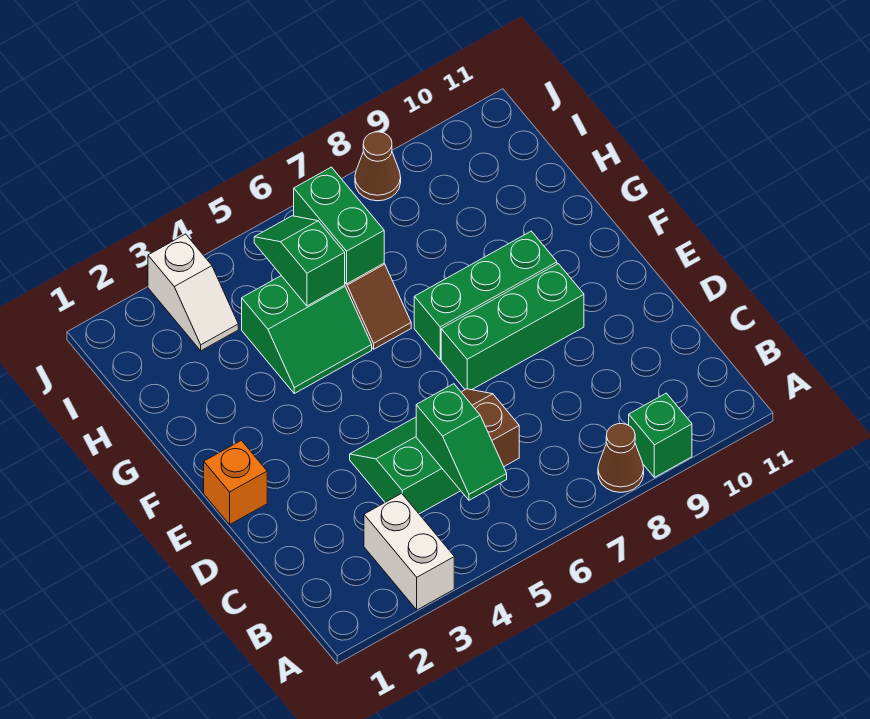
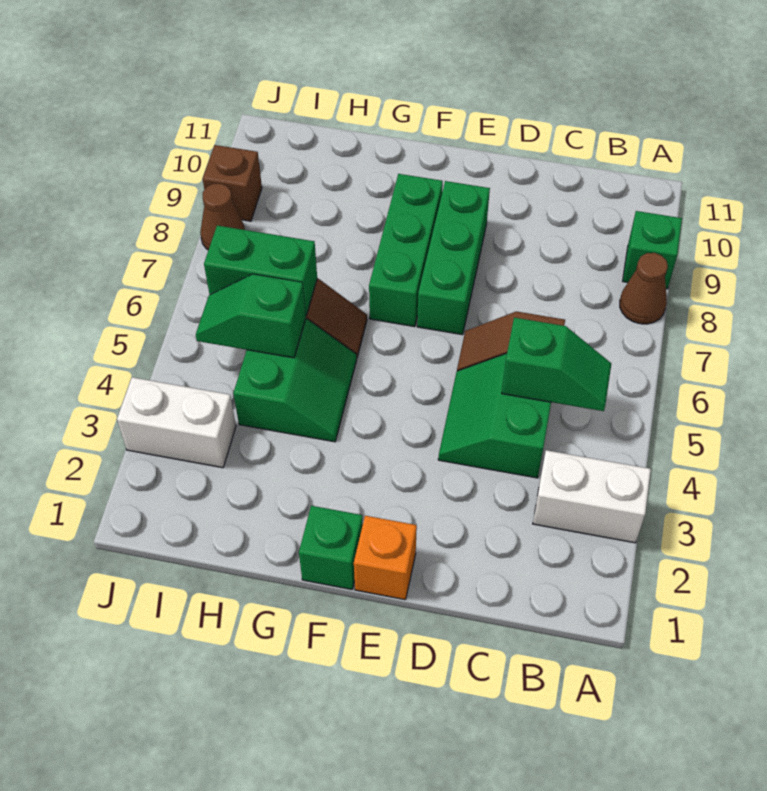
none -> green 1x1 brick [299,506,363,589]
white 1x2 slope [148,234,238,351] -> white 1x2 brick [117,377,236,468]
none -> brown 1x1 brick [203,145,262,221]

